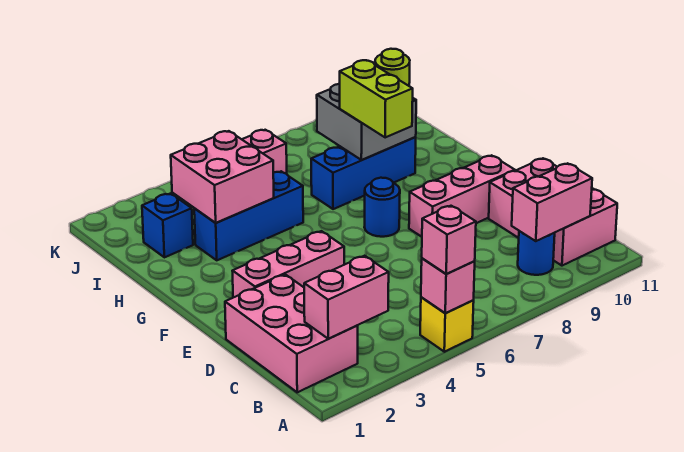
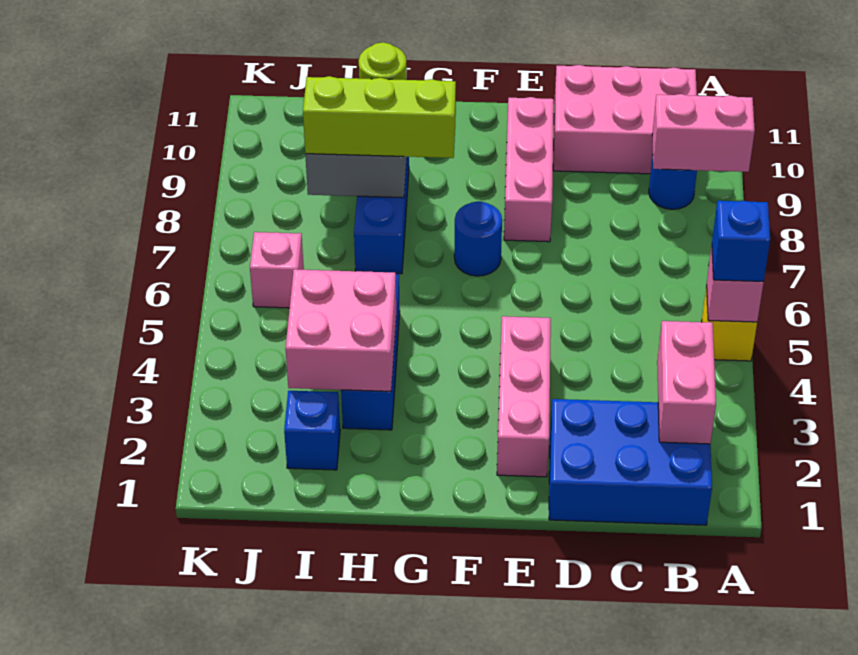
pink 1x1 brick [422,206,476,274] -> blue 1x1 brick [712,201,770,281]
pink 2x3 brick [225,274,358,392] -> blue 2x3 brick [549,399,712,525]
pink 1x2 brick [512,163,592,241] -> pink 1x2 brick turned to [652,94,755,172]
lime 1x2 brick [340,60,413,138] -> lime 1x3 brick [303,76,456,158]

